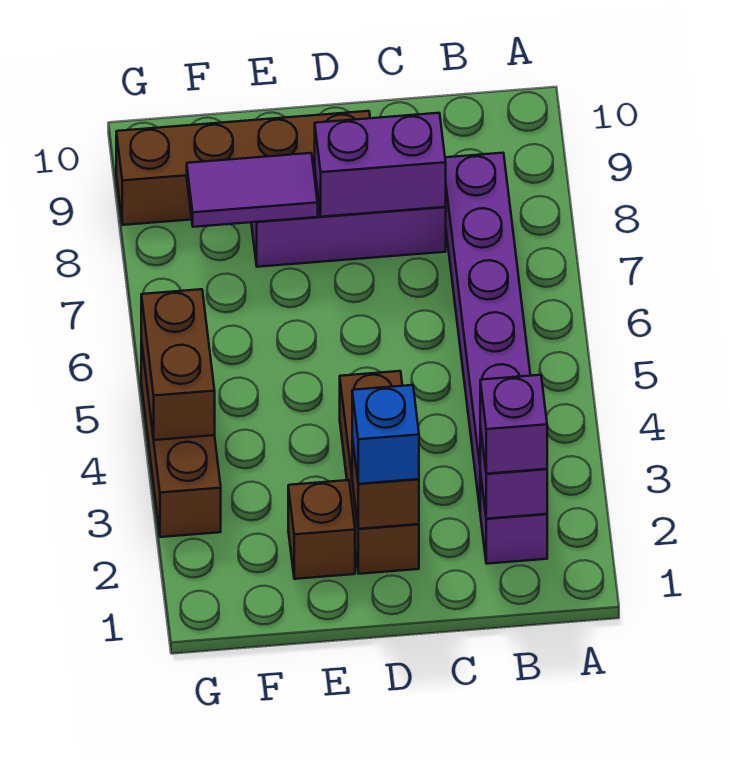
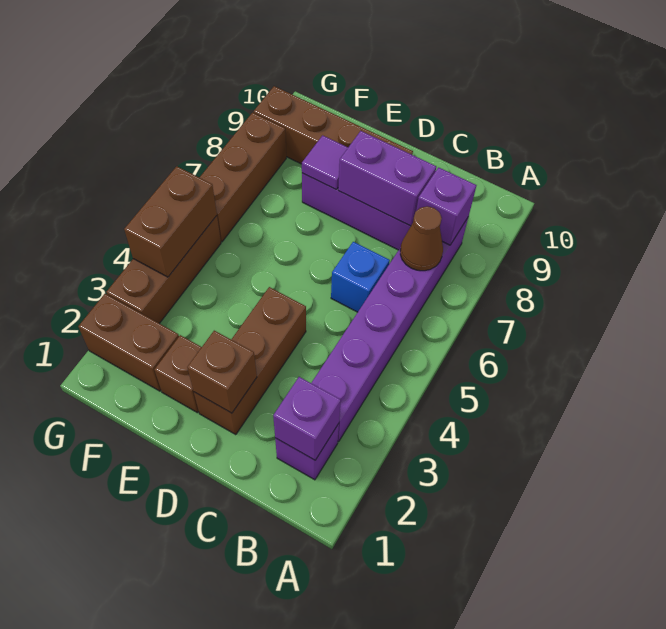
purple 1x1 brick [480,375,547,474] -> purple 1x1 brick moved to [416,167,476,245]
none -> brown 1x1 cone [400,206,443,271]
blue 1x1 brick [352,385,419,484] -> blue 1x1 brick moved to [331,242,390,312]
purple 1x2 tile [187,153,318,227] -> purple 1x1 tile [302,135,348,190]
none -> brown 1x2 brick [78,294,179,391]
none -> brown 1x3 brick [199,113,286,242]

